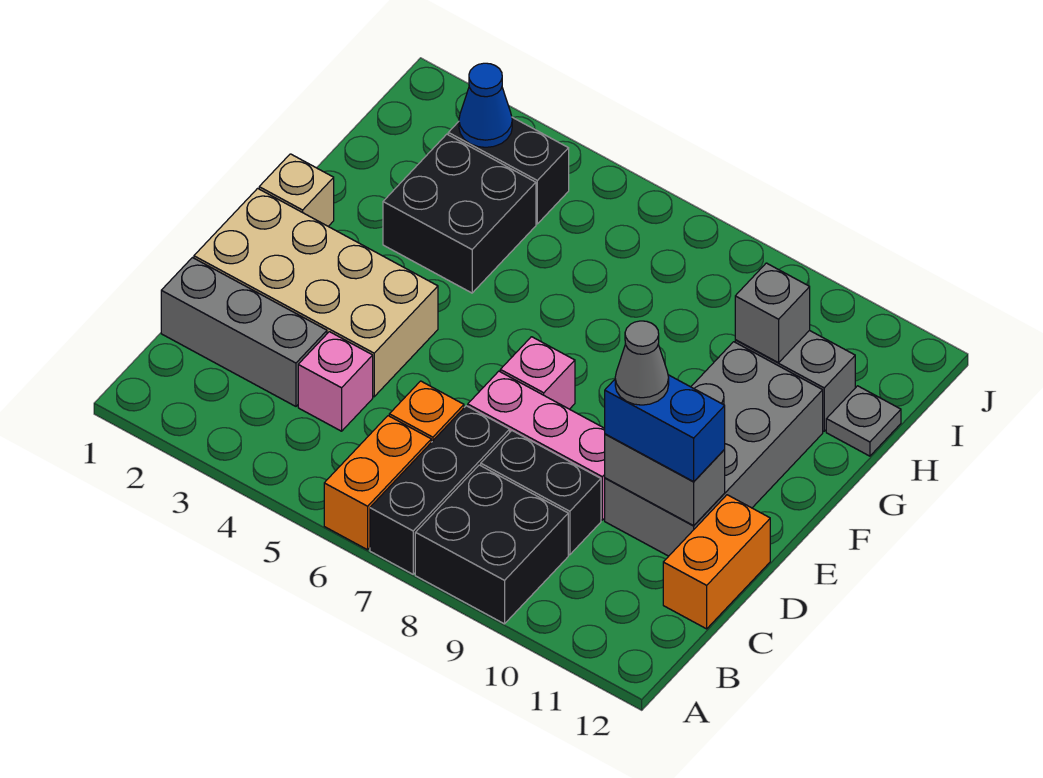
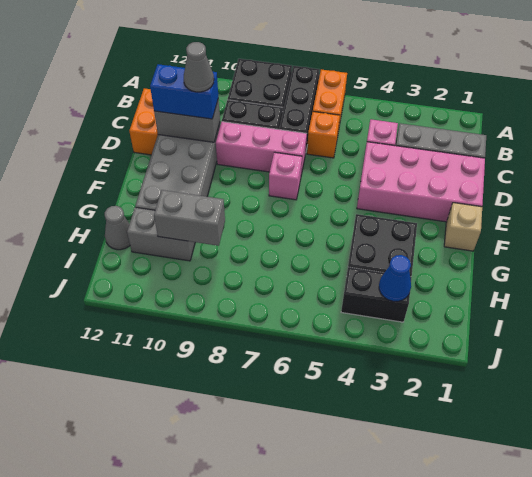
tan 2x4 brick [194,188,438,397] -> pink 2x4 brick [357,142,485,222]
grey 1x1 brick [735,263,810,363] -> grey 1x2 brick [154,190,225,246]
grey 1x1 plate [826,386,901,456] -> grey 1x1 cone [105,206,130,250]

